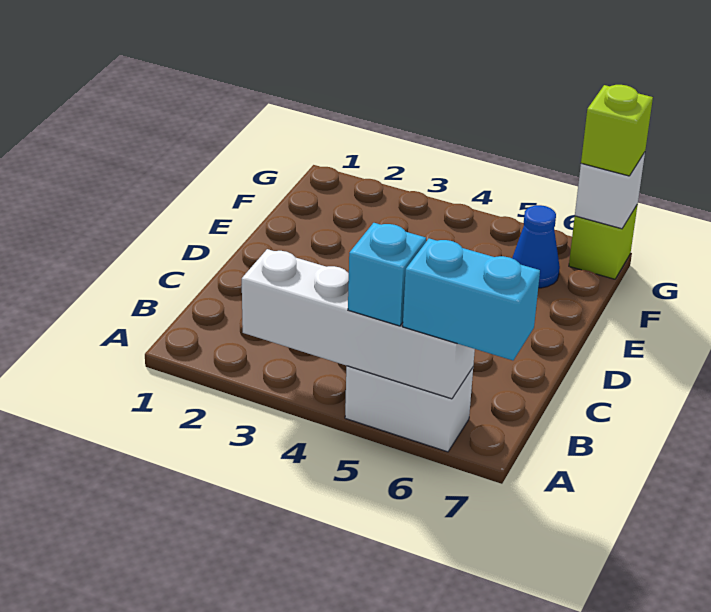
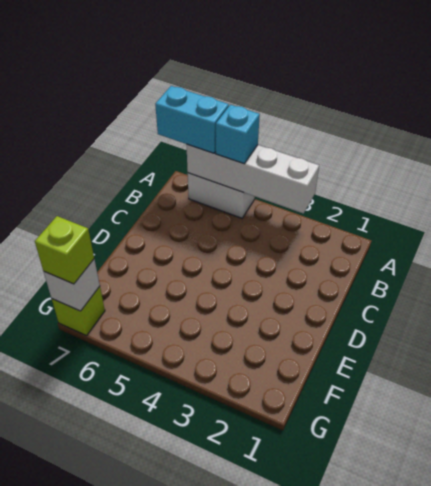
blue 1x1 cone [512,205,560,288] -> none

